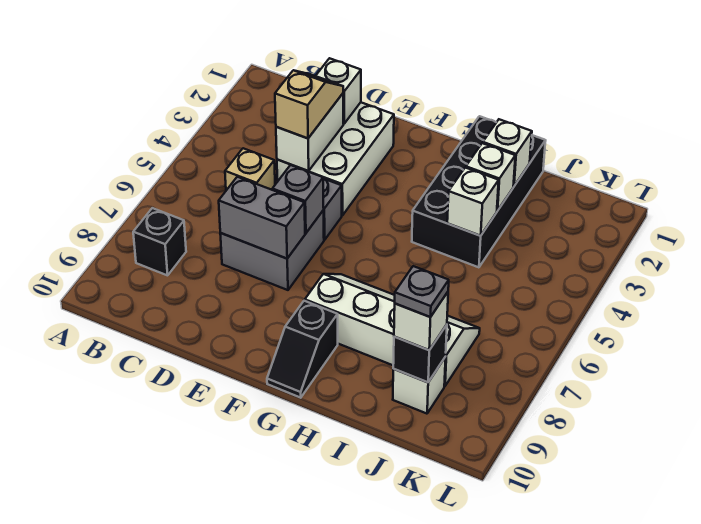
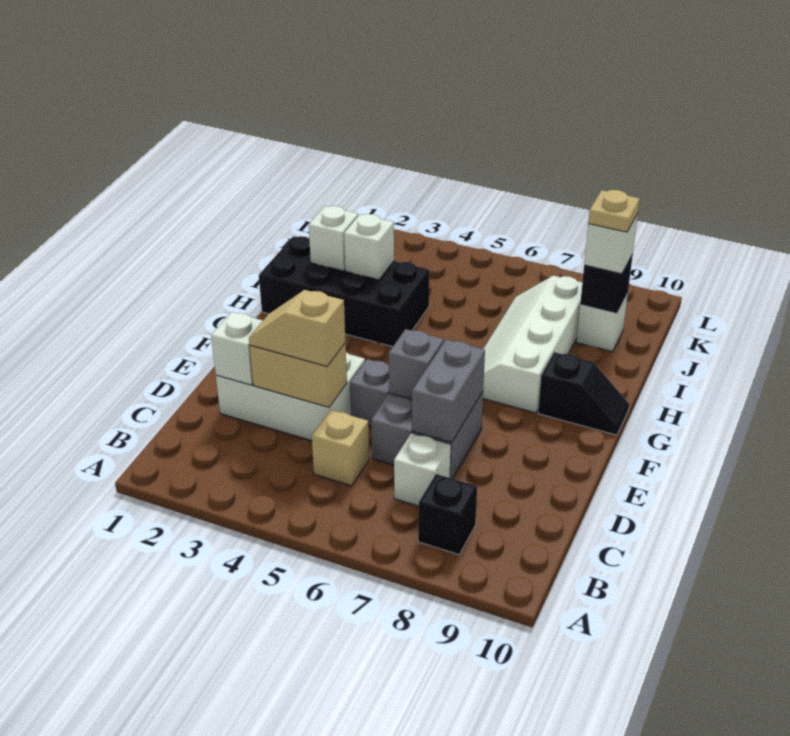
white 1x2 brick [276,94,344,171] -> tan 1x2 brick [250,343,347,407]
white 1x1 brick [447,168,499,236] -> white 1x1 brick moved to [394,433,451,506]
grey 1x1 plate [395,266,449,317] -> tan 1x1 plate [588,190,640,232]

